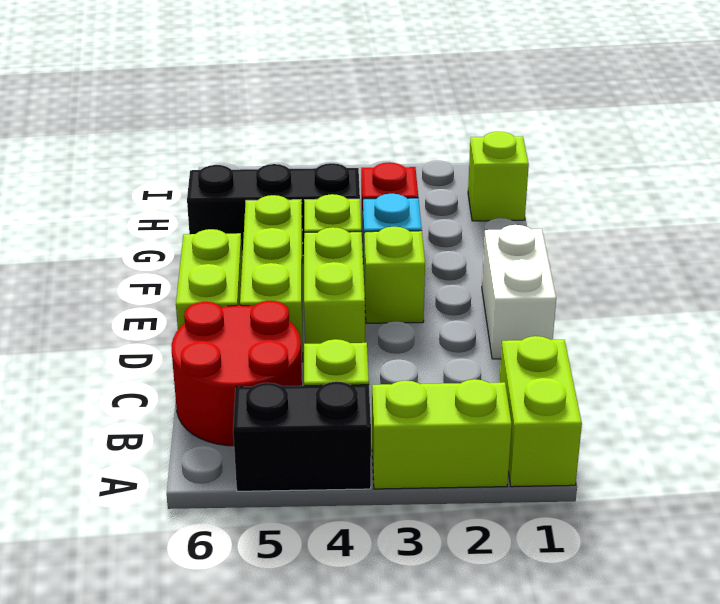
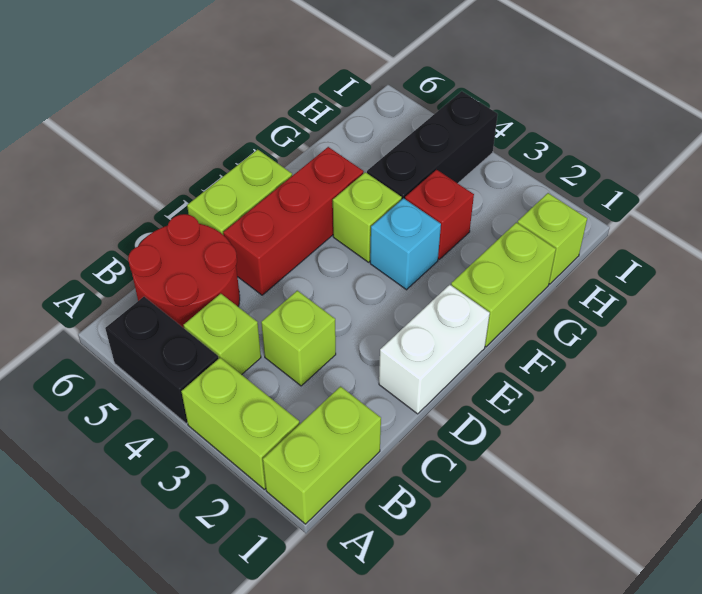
lime 1x2 brick [304,227,365,344] -> lime 1x2 brick moved to [451,222,556,347]
lime 1x3 brick [240,195,303,362] -> red 1x3 brick [223,147,364,295]
lime 1x1 brick [364,227,425,323] -> lime 1x1 brick moved to [261,291,336,386]
black 1x3 brick [187,163,360,256] -> black 1x3 brick turned to [367,91,498,199]

